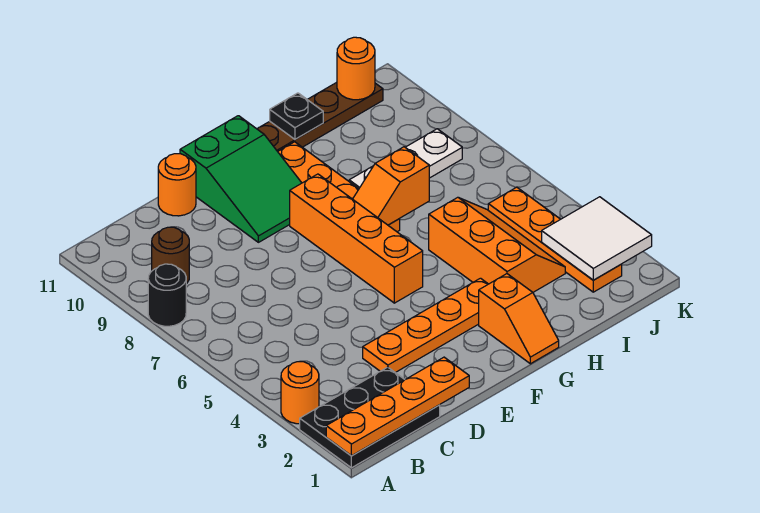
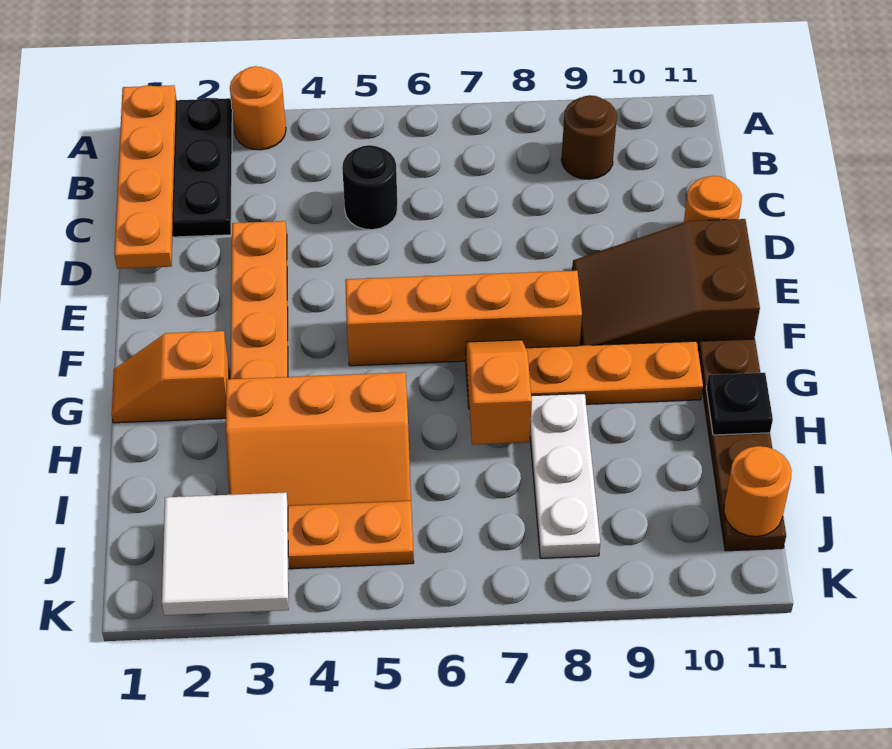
black 1x1 round brick [148,264,186,326] -> black 1x1 round brick moved to [342,145,397,230]
green 2x3 slope [180,116,301,242] -> brown 2x3 slope [572,219,760,348]

